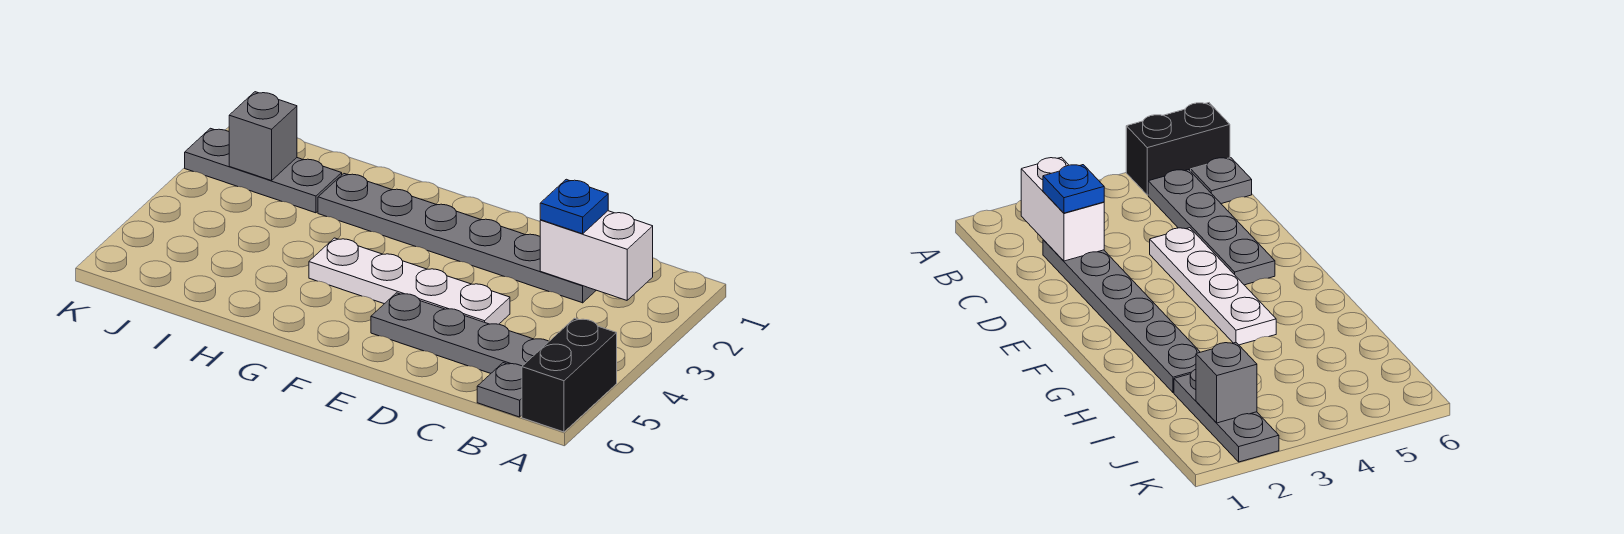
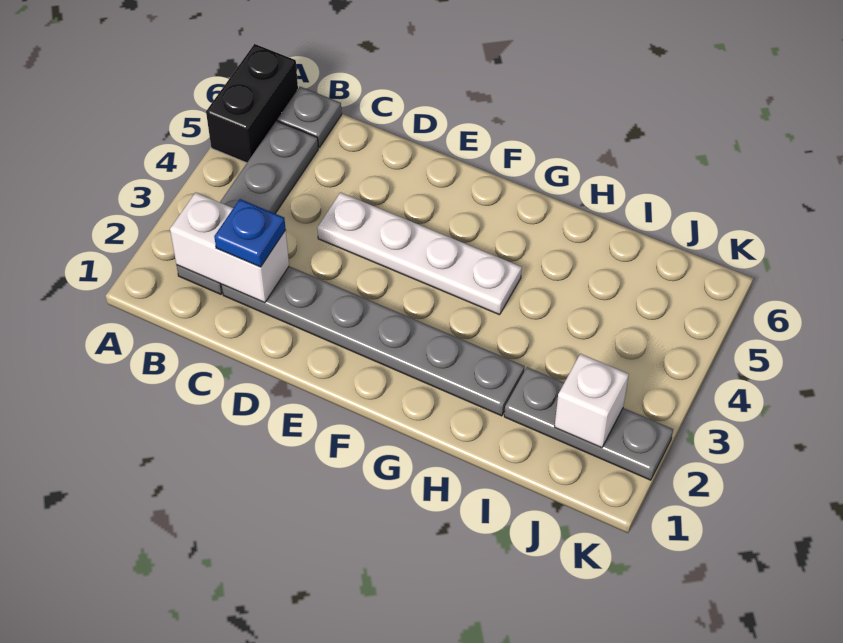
grey 1x4 plate [371,293,549,373] -> grey 1x4 plate turned to [177,121,318,294]
grey 1x1 brick [229,92,297,181] -> white 1x1 brick [555,354,629,448]

